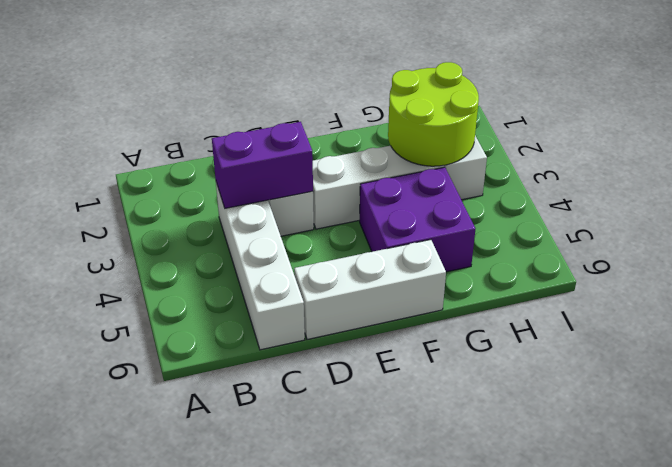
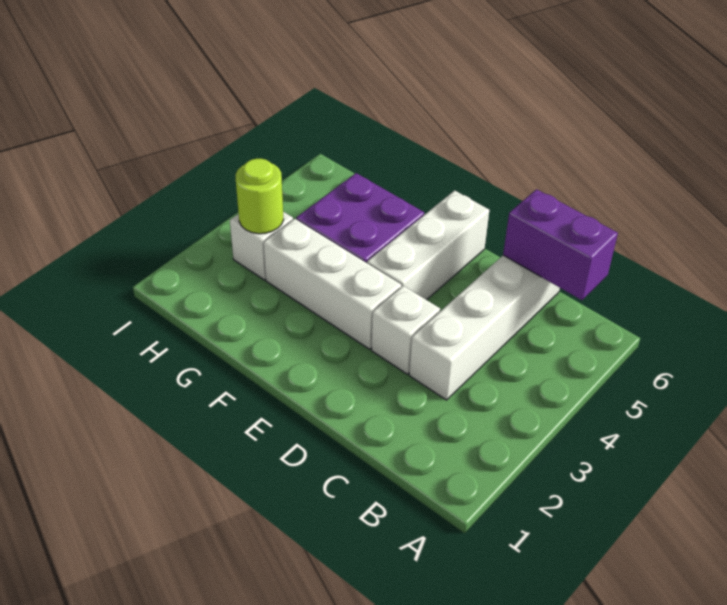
purple 1x2 brick [212,122,313,208] -> purple 1x2 brick moved to [503,189,618,300]
white 1x3 brick [294,240,446,339] -> white 1x3 brick turned to [367,190,489,300]
lime 2x2 round brick [388,62,479,166] -> lime 1x1 round brick [236,159,284,234]

